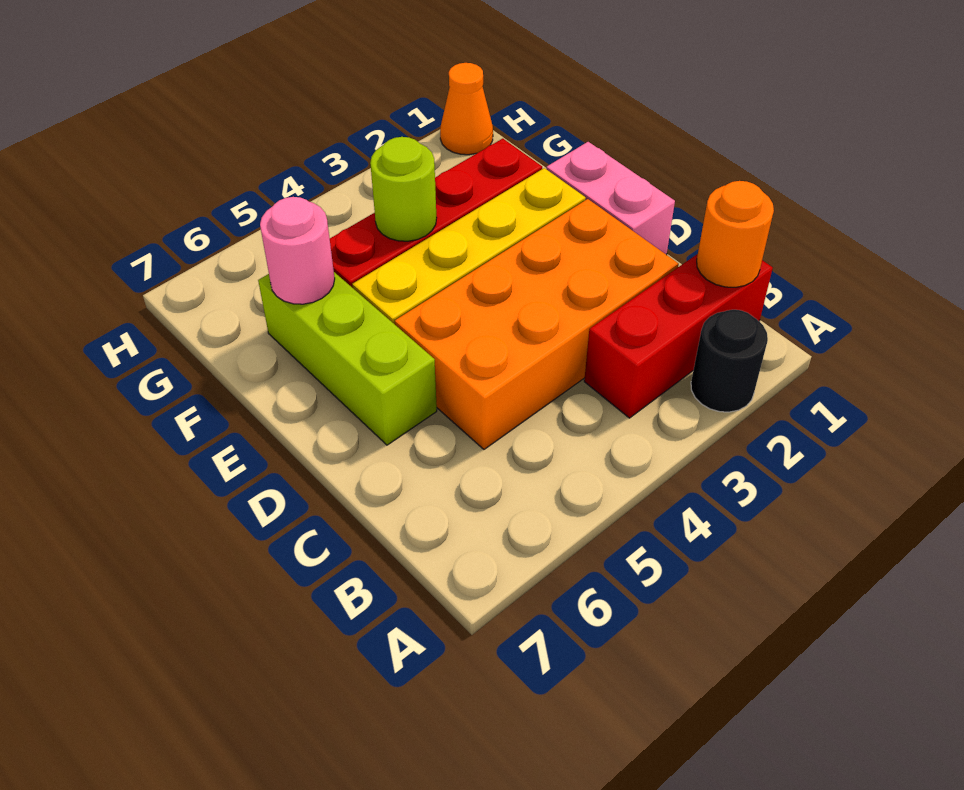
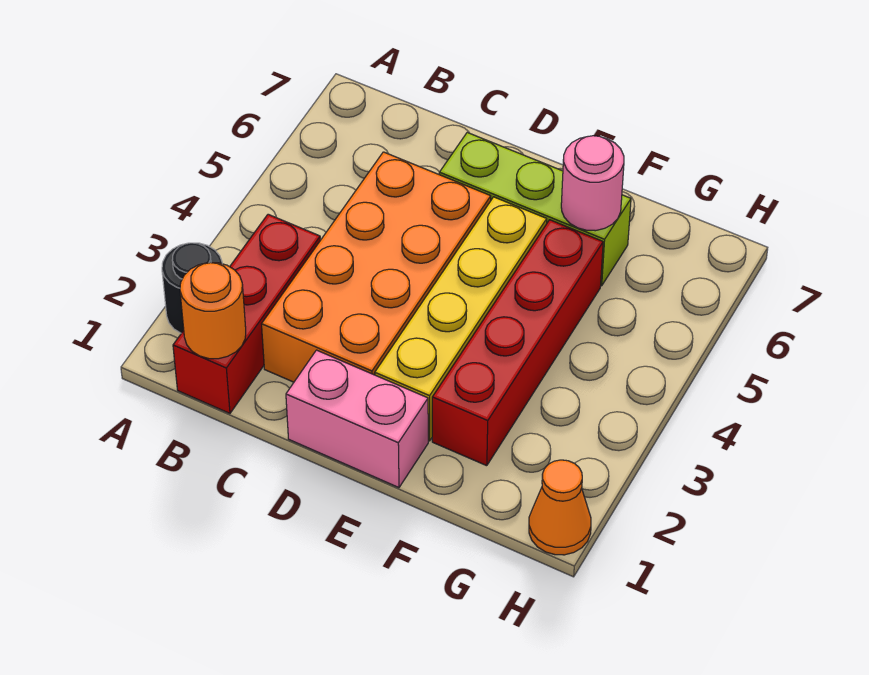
lime 1x1 round brick [370,137,437,241] -> none

